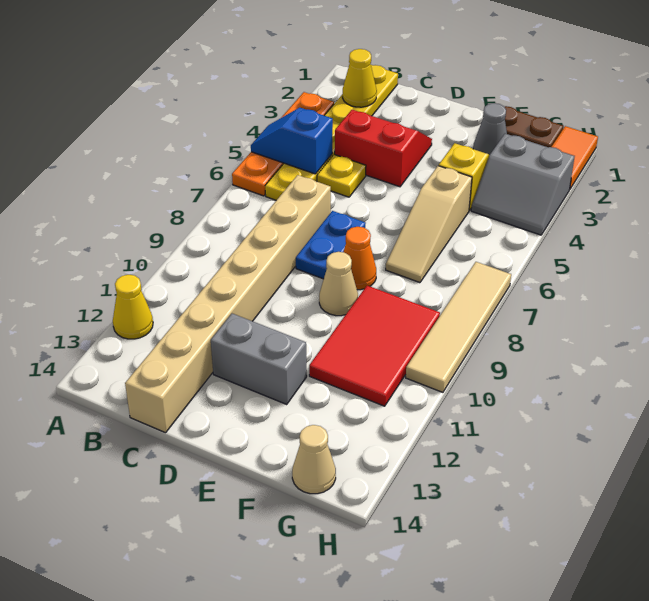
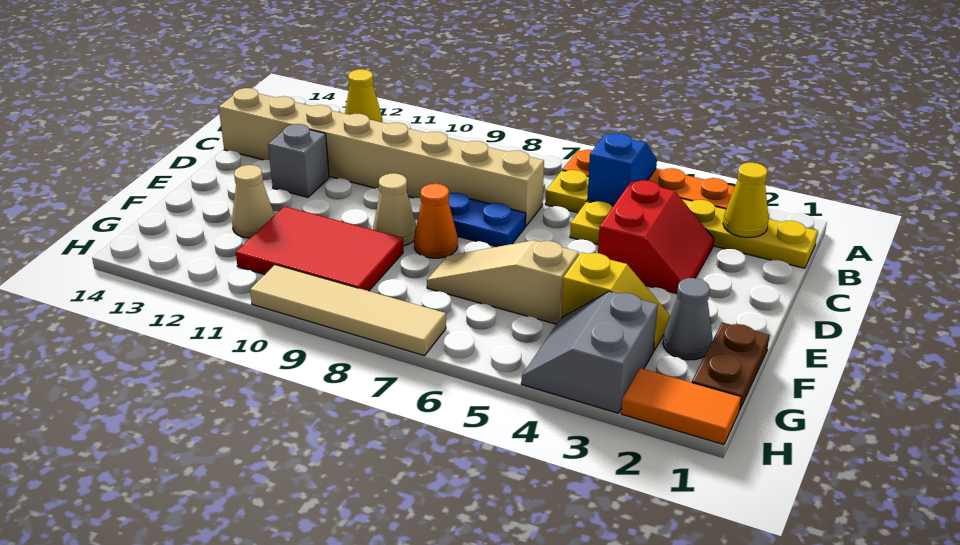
grey 1x2 brick [211,314,307,404] -> grey 1x1 brick [268,124,329,197]
tan 1x1 cone [292,425,336,494] -> tan 1x1 cone moved to [232,165,275,238]

